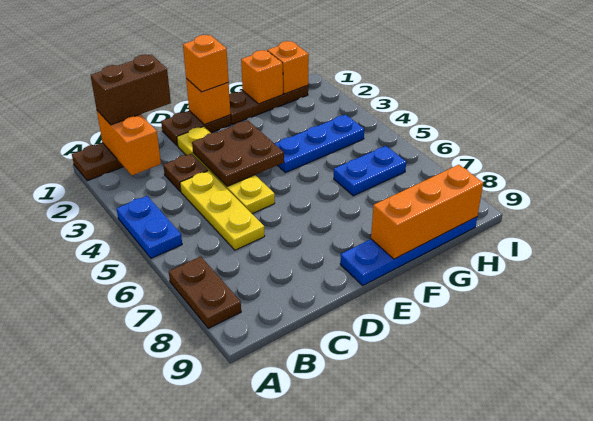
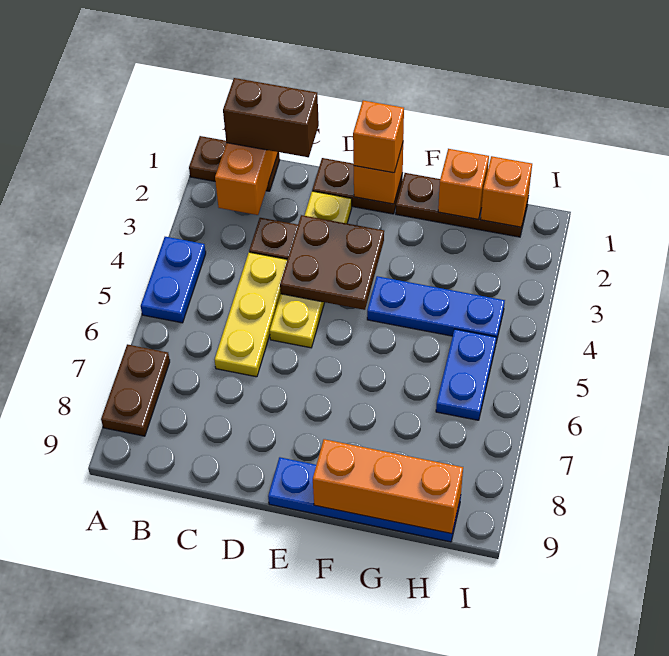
blue 1x2 plate [334,146,406,196] -> blue 1x2 plate turned to [436,329,497,420]

